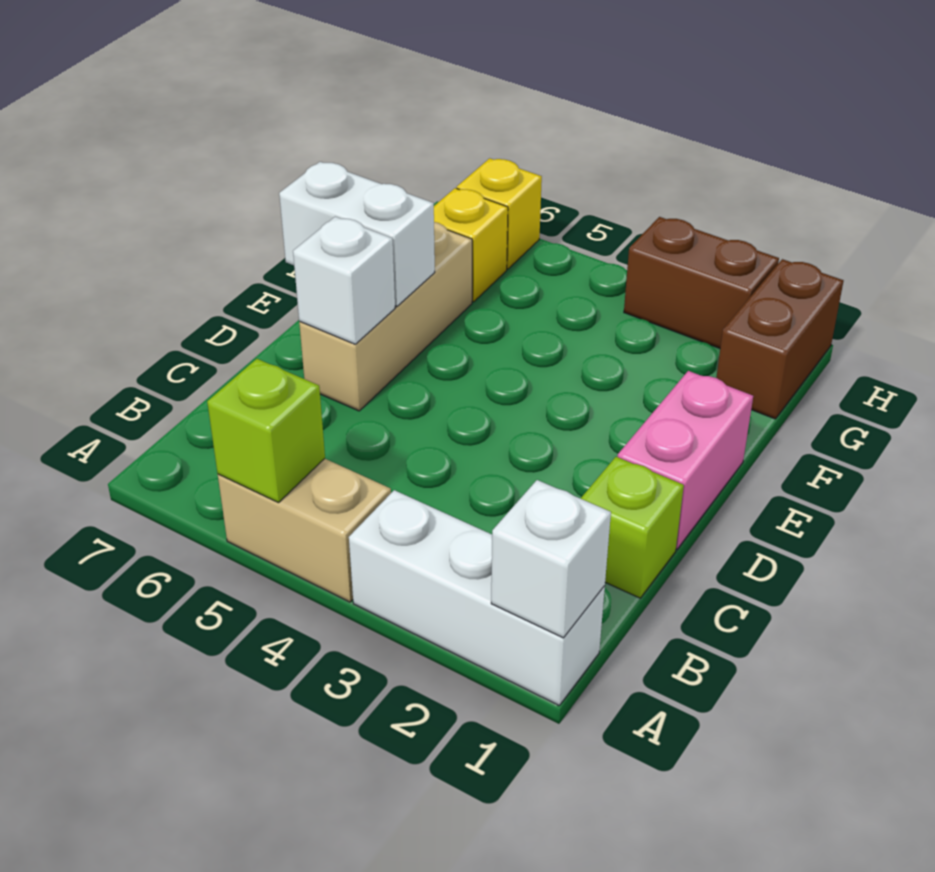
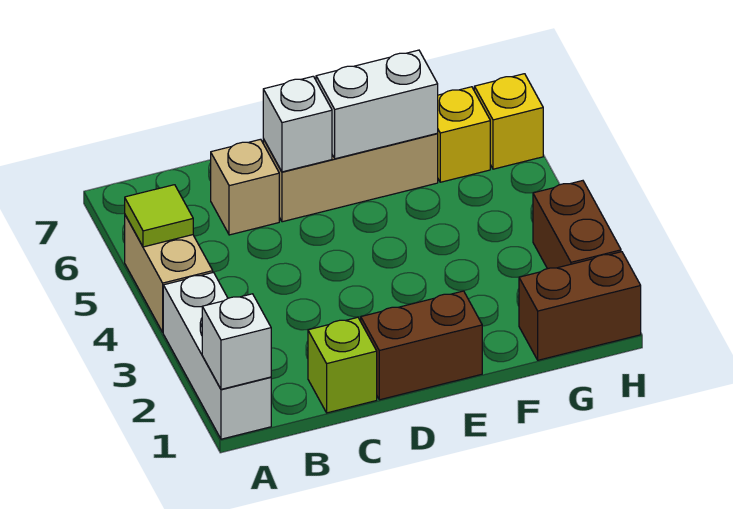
lime 1x1 brick [207,359,325,503] -> lime 1x1 tile [125,185,193,247]
none -> tan 1x1 brick [211,139,279,235]
pink 1x2 brick [618,371,753,549] -> brown 1x2 brick [361,291,482,400]
white 1x2 brick [279,162,435,306] -> white 1x2 brick turned to [316,50,438,159]

